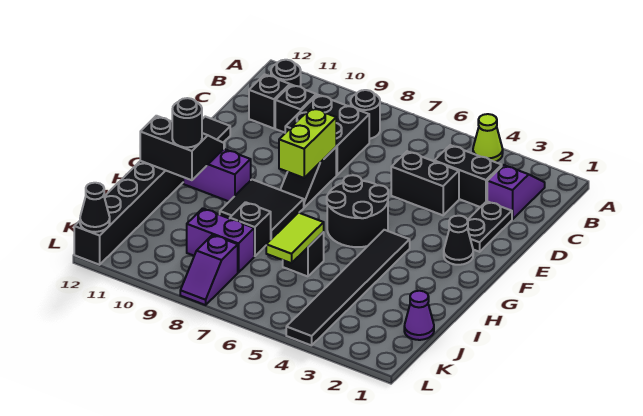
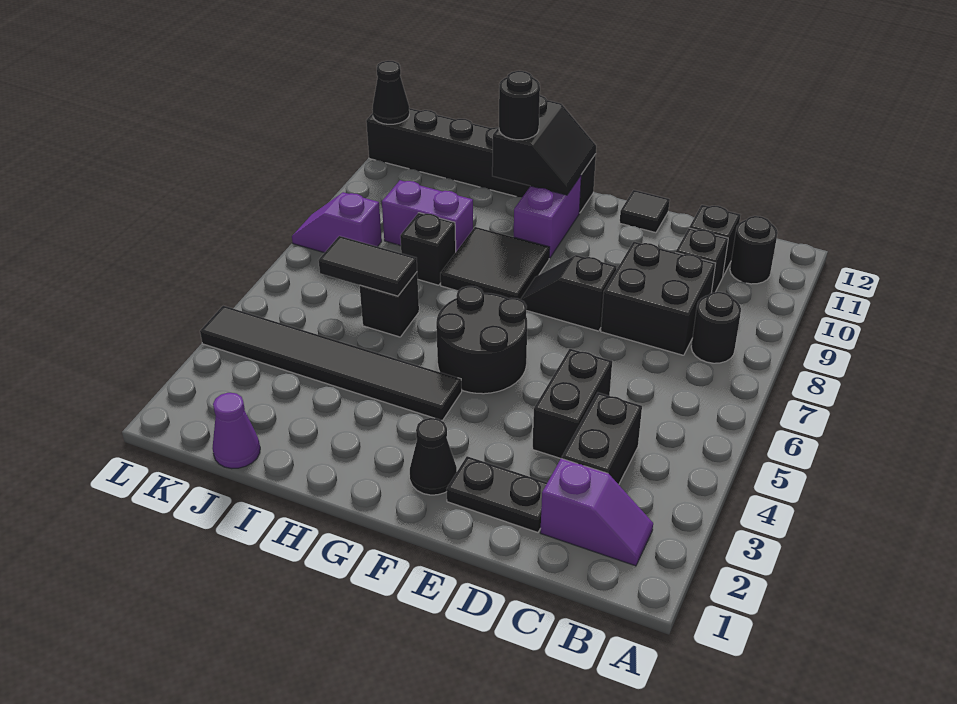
lime 1x1 cone [473,114,503,162] -> none
lime 1x2 brick [279,108,336,178] -> none
lime 1x2 tile [266,213,324,263] -> black 1x2 tile [318,236,417,296]
purple 1x2 brick [187,208,254,273] -> purple 1x2 brick turned to [382,180,473,251]

